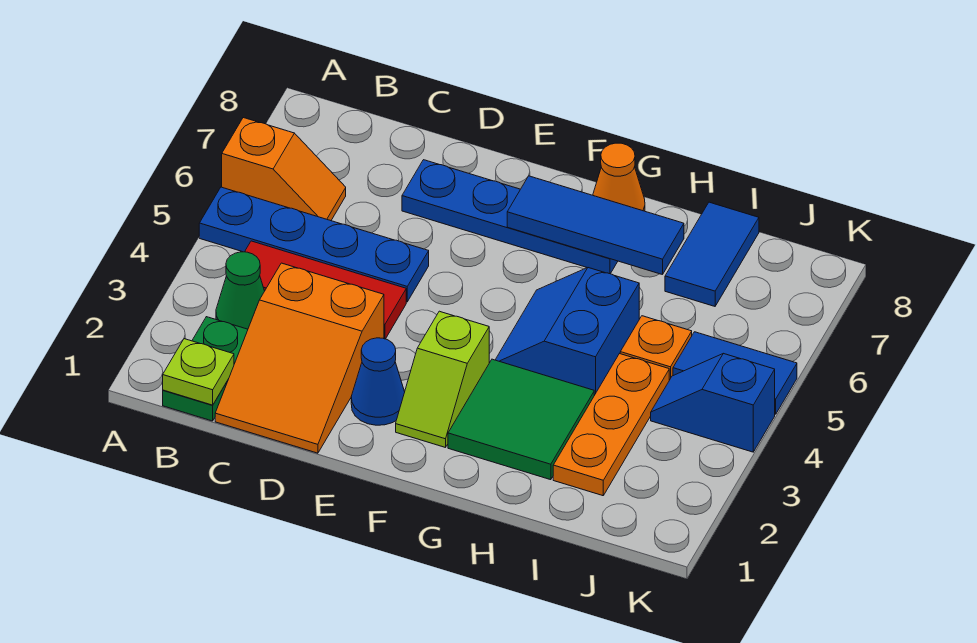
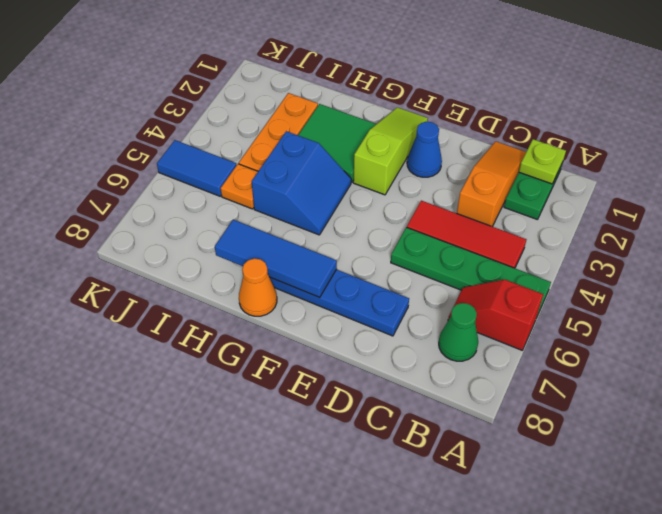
blue 1x4 plate [199,187,429,302] -> green 1x4 plate [391,227,551,316]
orange 1x2 slope [222,118,346,221] -> red 1x2 slope [448,280,543,350]
green 1x1 cone [216,252,264,329] -> green 1x1 cone moved to [439,303,478,361]
orange 2x3 slope [215,263,384,453] -> orange 1x3 slope [457,141,526,227]
lime 1x2 slope [396,311,489,448] -> lime 1x3 slope [353,107,428,195]
blue 1x2 tile [665,202,759,306] -> none
blue 1x2 slope [651,353,775,452] -> none

